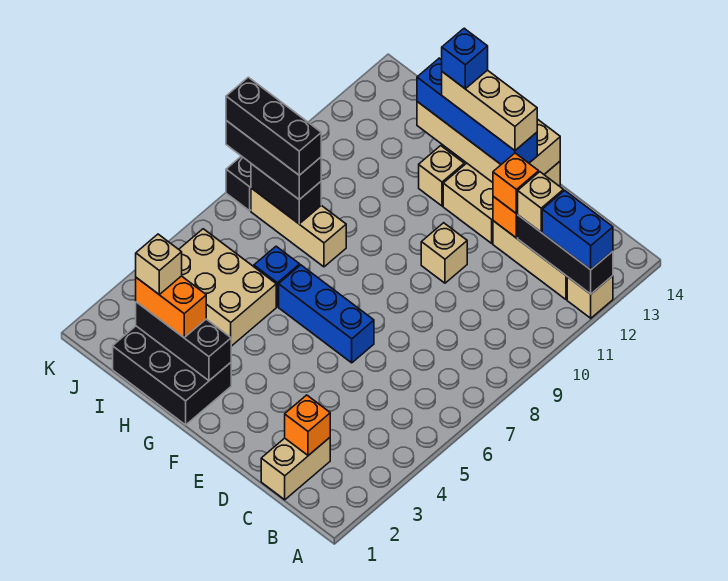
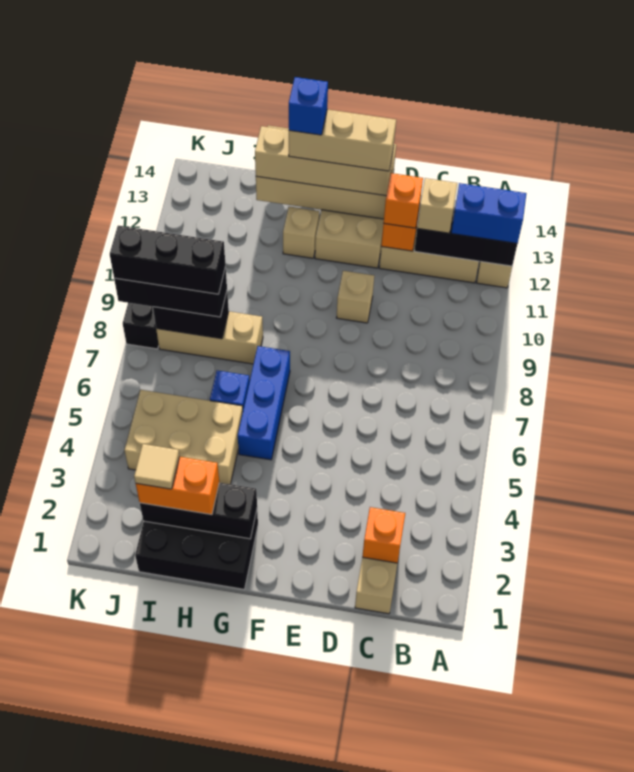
blue 1x3 brick [279,265,374,363] -> blue 1x3 brick turned to [238,346,290,460]
blue 1x4 brick [417,58,537,164] -> tan 1x4 brick [255,126,394,196]
tan 1x1 brick [136,234,182,294] -> tan 1x1 tile [134,444,180,489]

